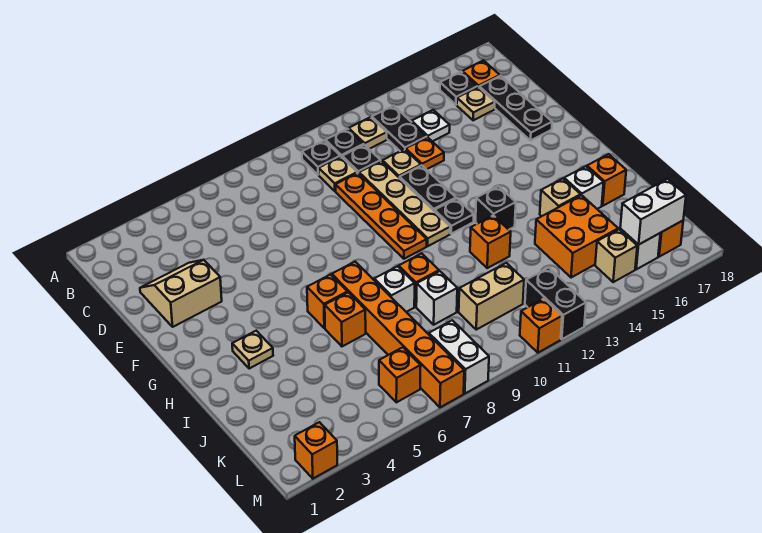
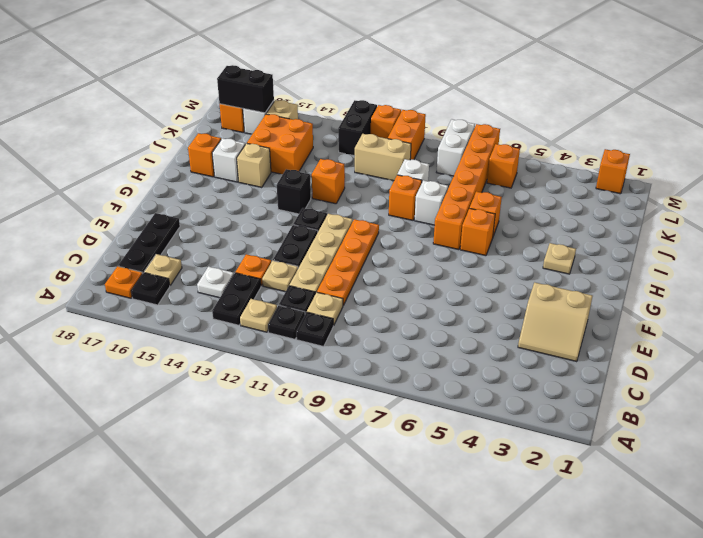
none -> orange 1x2 brick [388,110,426,160]
white 1x2 brick [620,179,686,245] -> black 1x2 brick [217,65,274,113]

